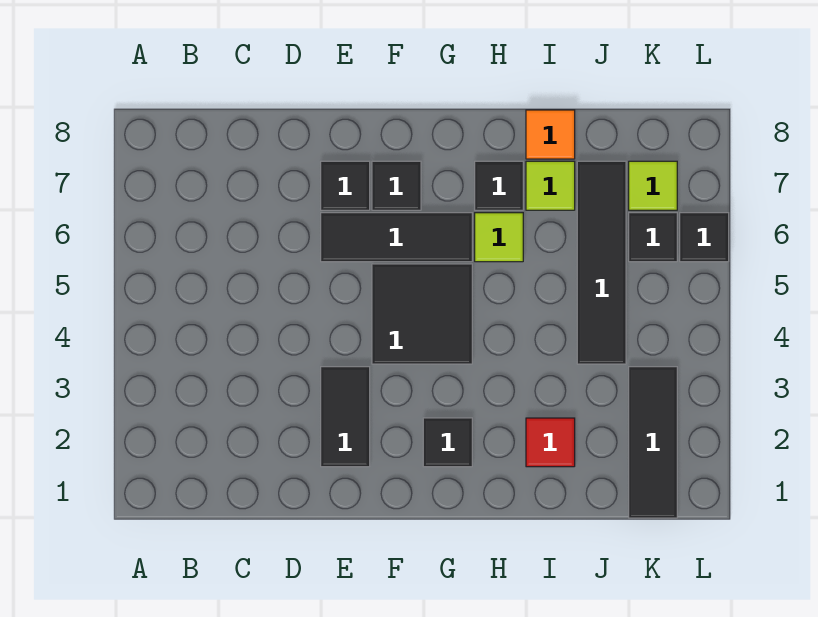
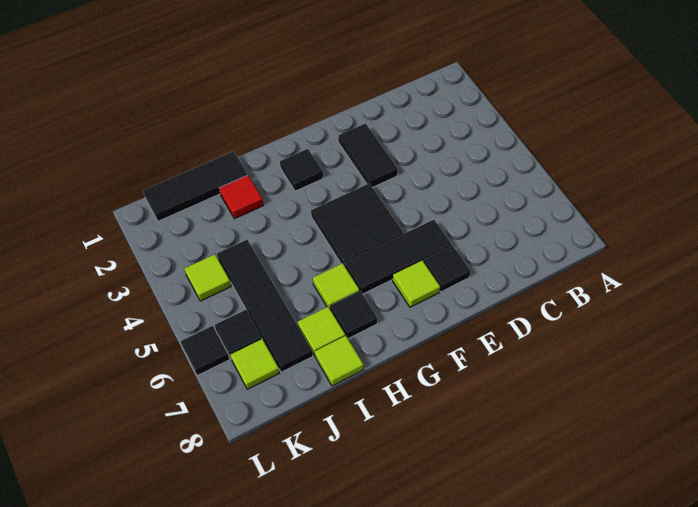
black 1x1 tile [372,161,421,210] -> lime 1x1 tile [393,260,440,307]
orange 1x1 tile [526,110,575,159] -> lime 1x1 tile [315,336,364,386]
black 1x3 tile [629,367,677,518] -> black 1x3 tile turned to [143,151,248,221]
none -> lime 1x1 tile [184,254,231,301]

